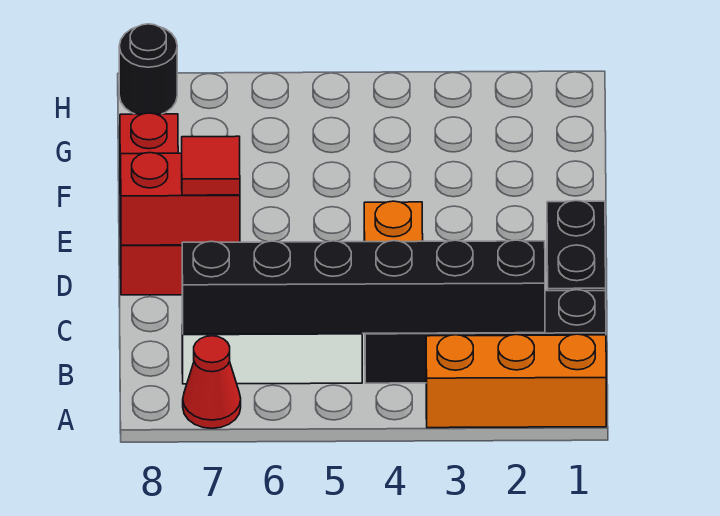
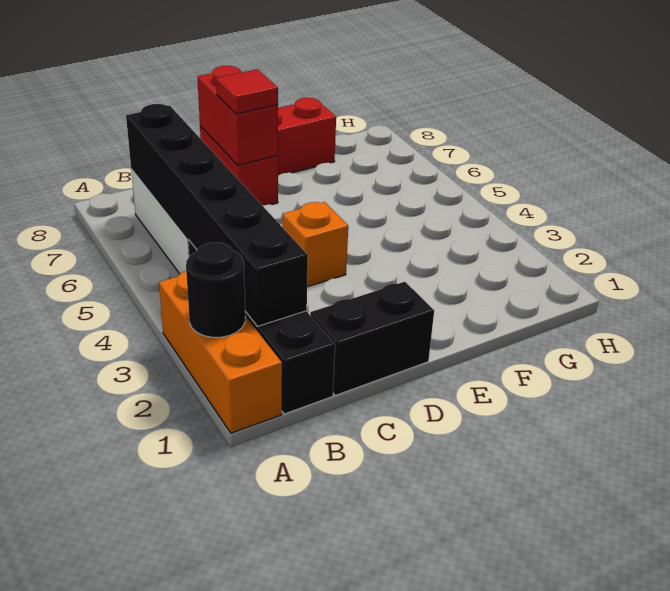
red 1x1 cone [183,336,241,428] -> none
black 1x1 round brick [119,24,177,114] -> black 1x1 round brick moved to [186,242,245,337]

